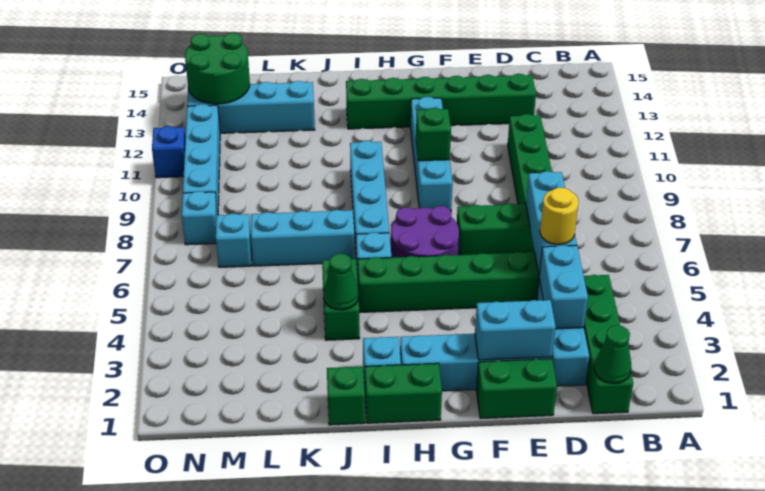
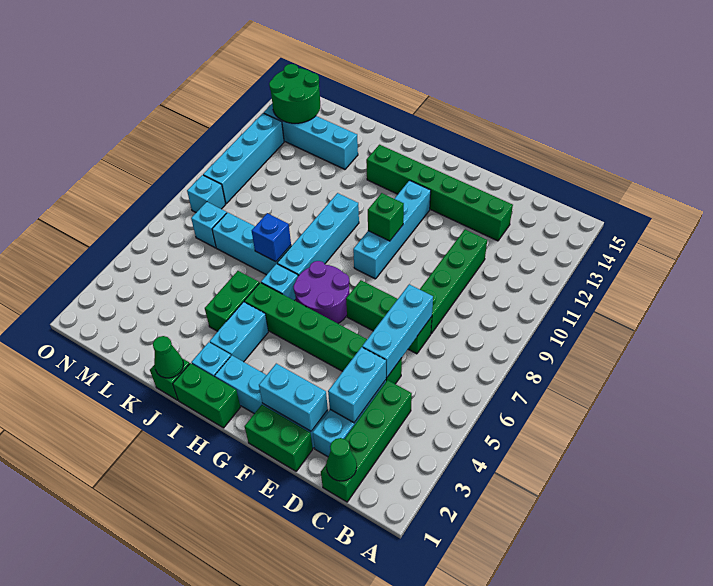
yellow 1x1 round brick [540,187,578,245] -> none
none -> cyan 1x2 brick [210,302,268,362]
green 1x1 cone [324,253,359,310] -> green 1x1 cone moved to [153,336,183,378]
blue 1x1 brick [152,126,186,178] -> blue 1x1 brick moved to [252,213,291,262]

